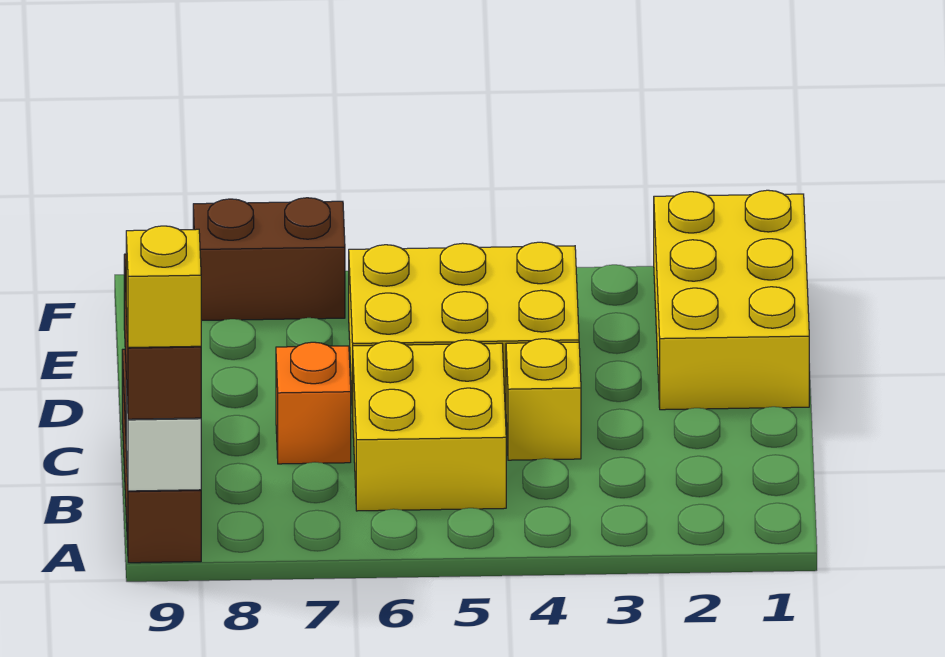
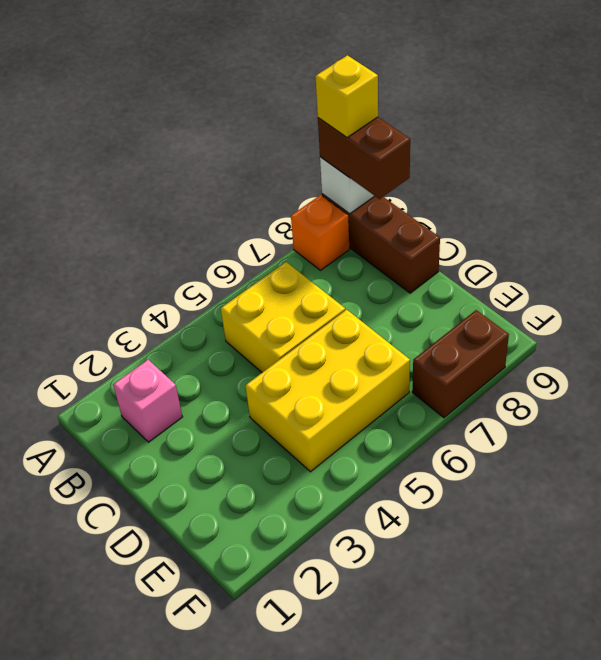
none -> pink 1x1 brick [113,360,182,442]
yellow 1x1 brick [506,339,581,460] -> none
orange 1x1 brick [276,342,351,464] -> orange 1x1 brick moved to [291,195,349,270]
yellow 2x3 brick [654,190,809,410] -> none

